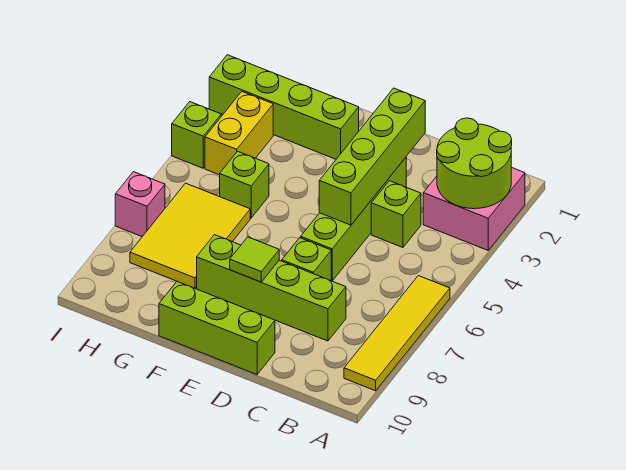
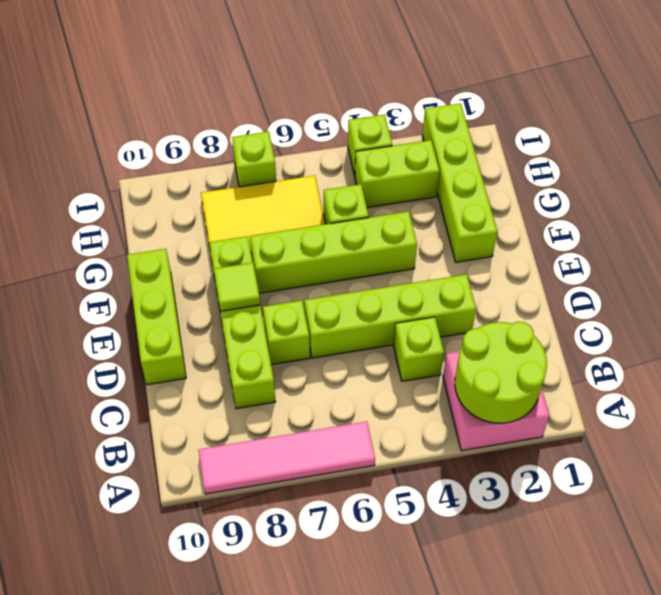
yellow 1x4 tile [344,276,450,391] -> pink 1x4 tile [199,422,375,494]
lime 1x4 brick [319,88,425,225] -> lime 1x4 brick moved to [250,212,417,293]
yellow 1x2 brick [205,92,273,175] -> lime 1x2 brick [355,140,439,208]
pink 1x1 brick [115,172,165,237] -> lime 1x1 brick [232,132,276,187]

